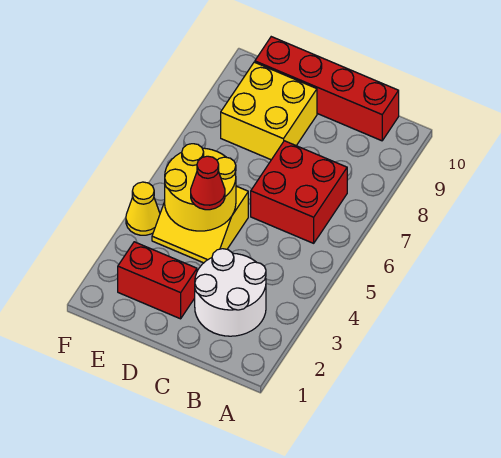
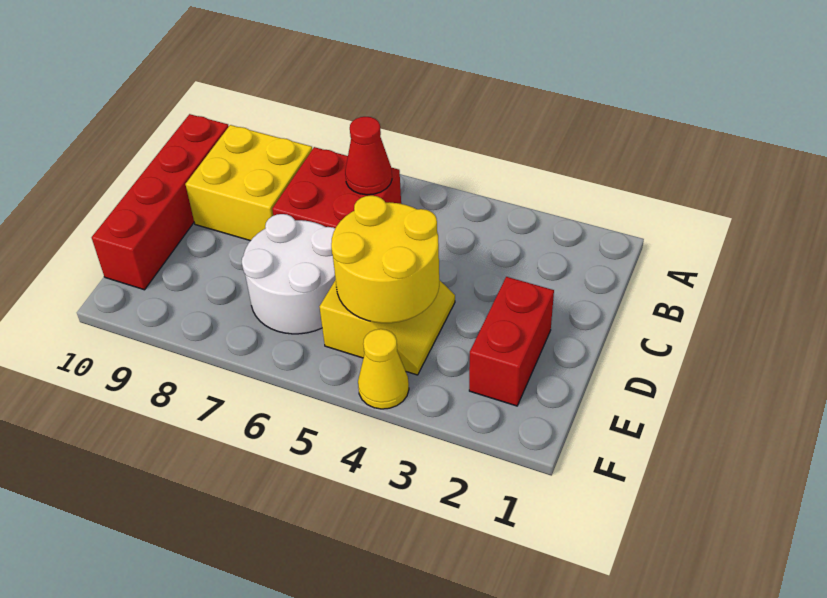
white 2x2 round brick [195,249,266,336] -> white 2x2 round brick moved to [242,214,336,334]
red 1x1 cone [191,156,225,210] -> red 1x1 cone moved to [345,117,392,195]
yellow 2x2 brick [221,62,317,160] -> yellow 2x2 brick moved to [185,125,312,241]

